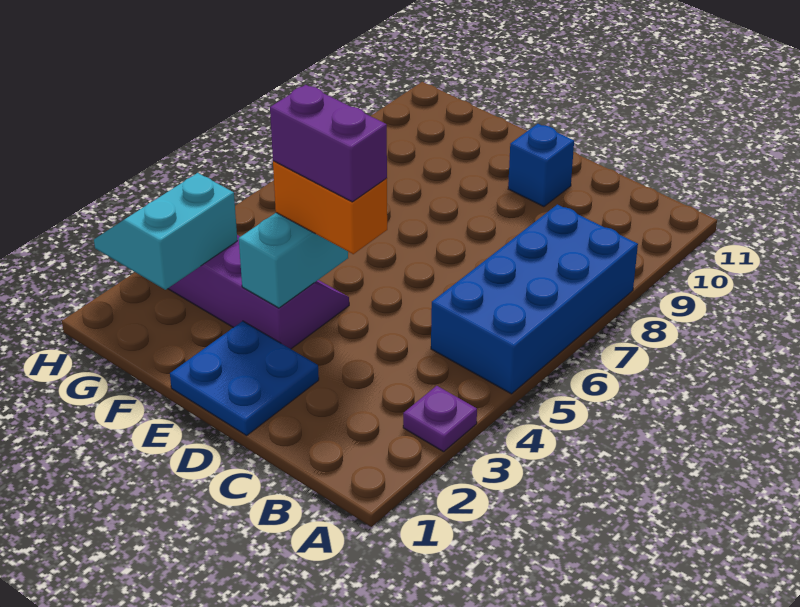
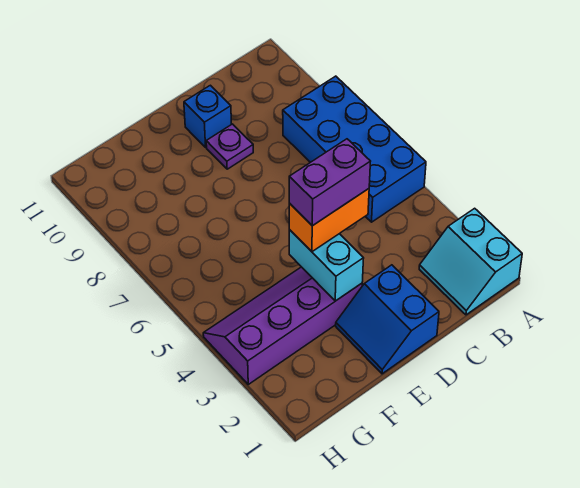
purple 1x1 plate [403,386,477,452] -> purple 1x1 plate moved to [206,124,253,169]
blue 2x2 plate [170,321,319,436] -> blue 2x2 slope [336,265,439,374]
cyan 2x2 slope [94,173,237,290] -> cyan 2x2 slope moved to [419,208,522,315]

